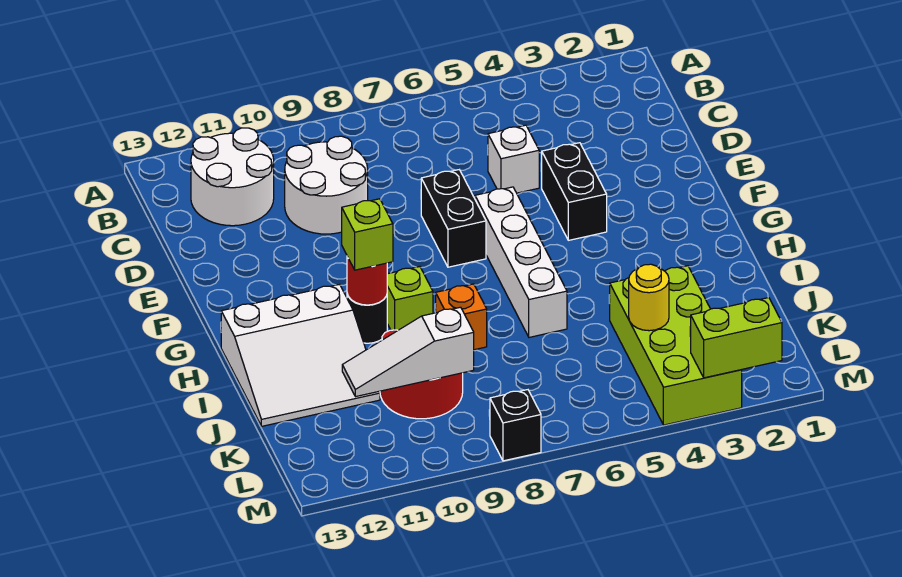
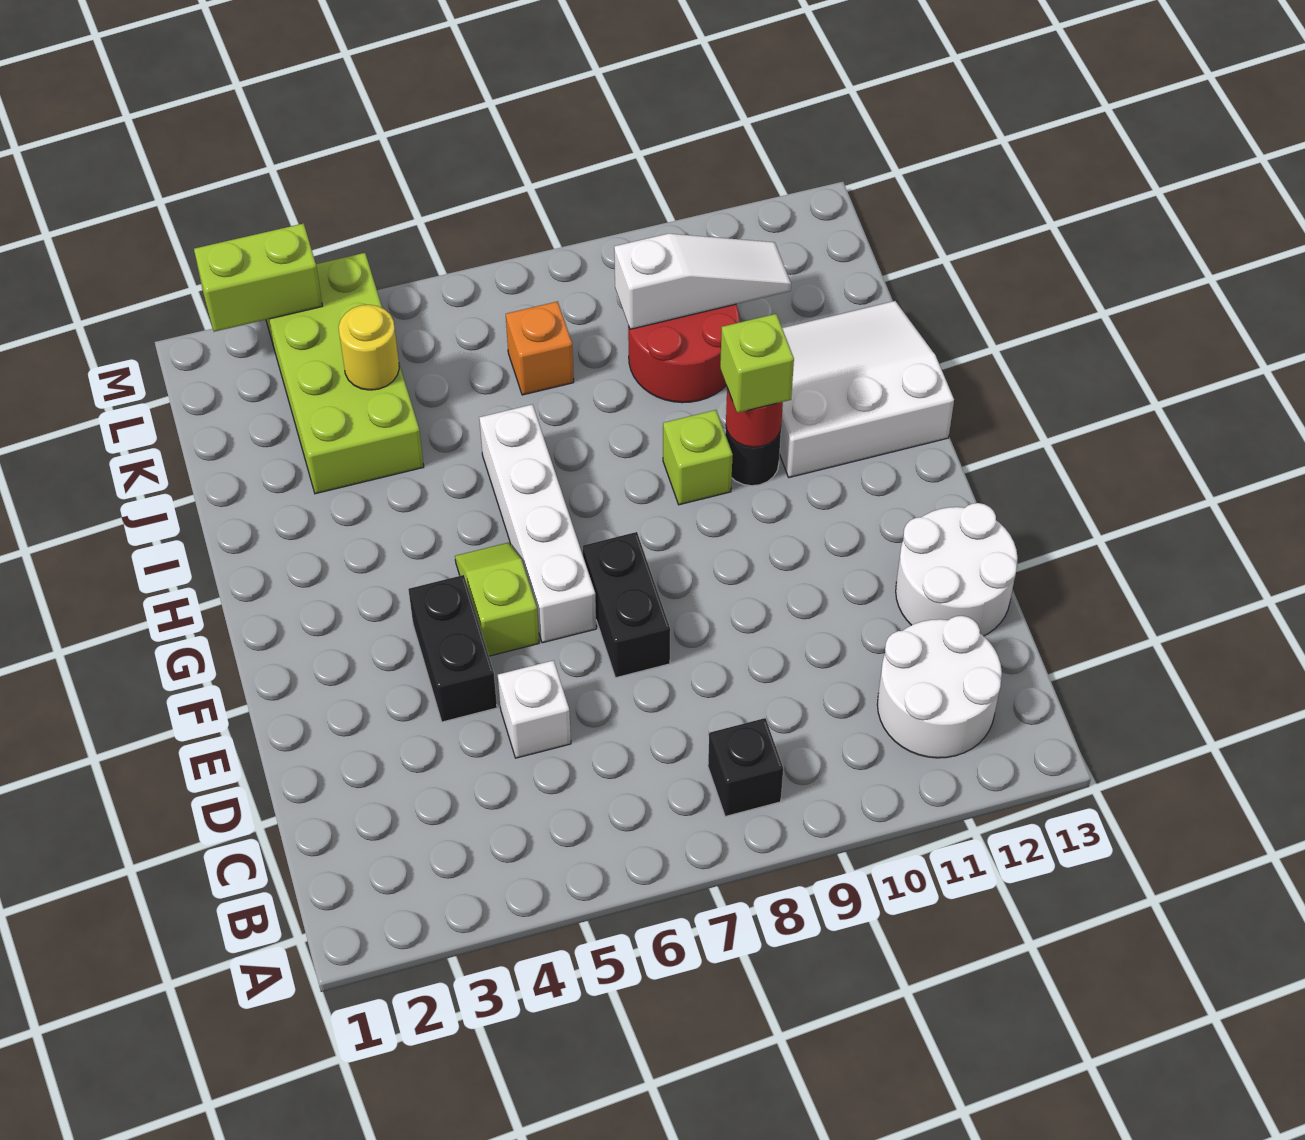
white 2x2 round brick [285,136,368,234] -> white 2x2 round brick moved to [896,503,1018,636]
none -> lime 1x2 slope [455,543,539,656]
orange 1x1 brick [436,284,487,350] -> orange 1x1 brick moved to [506,301,574,395]
black 1x1 brick [490,390,541,461] -> black 1x1 brick moved to [708,718,783,817]

